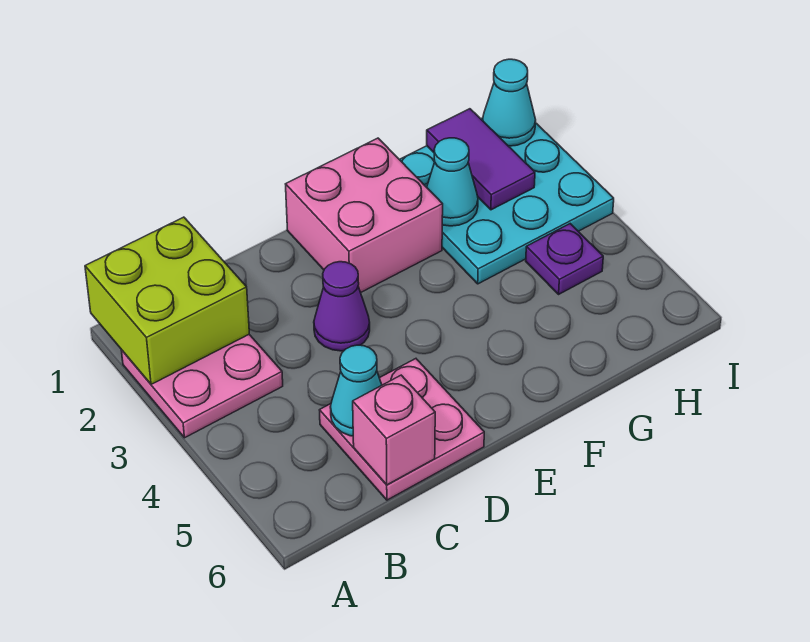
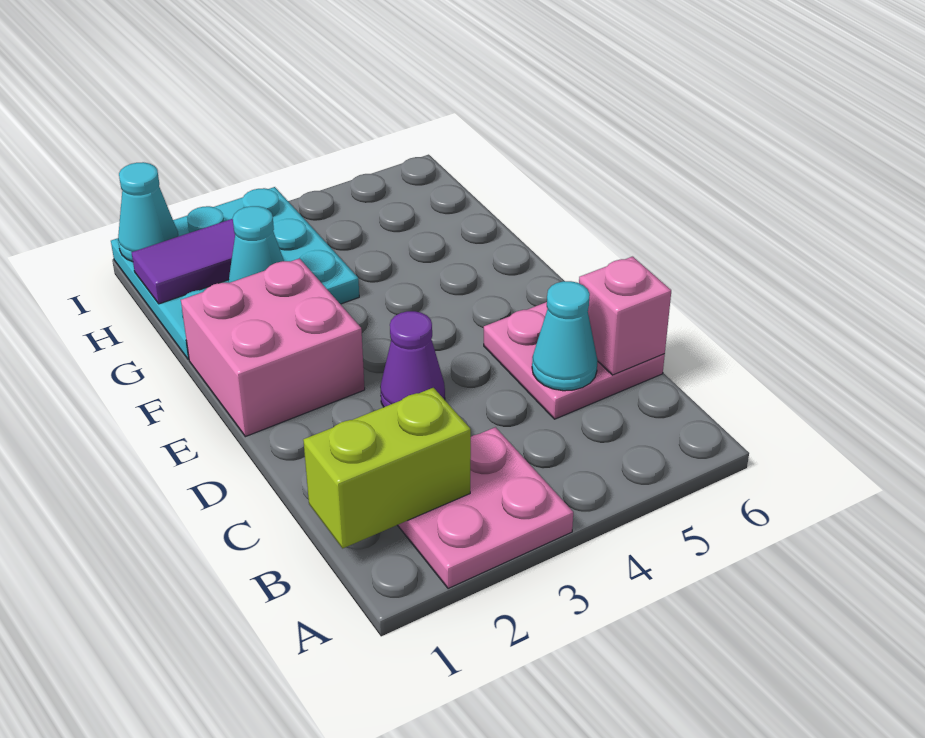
lime 2x2 brick [85,217,249,384] -> lime 1x2 brick [303,388,471,549]
purple 1x1 plate [526,224,603,294] -> none

